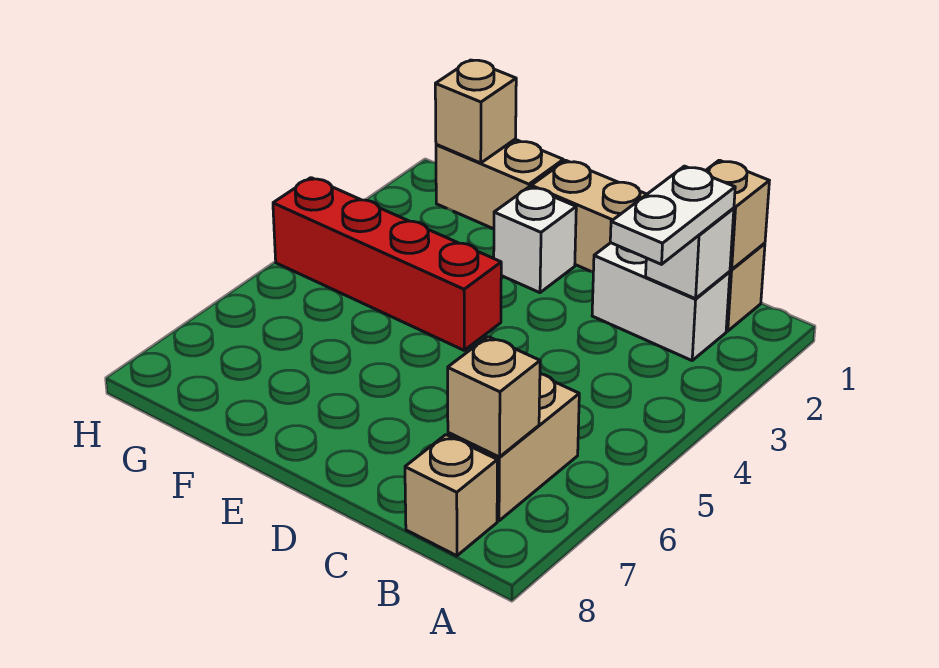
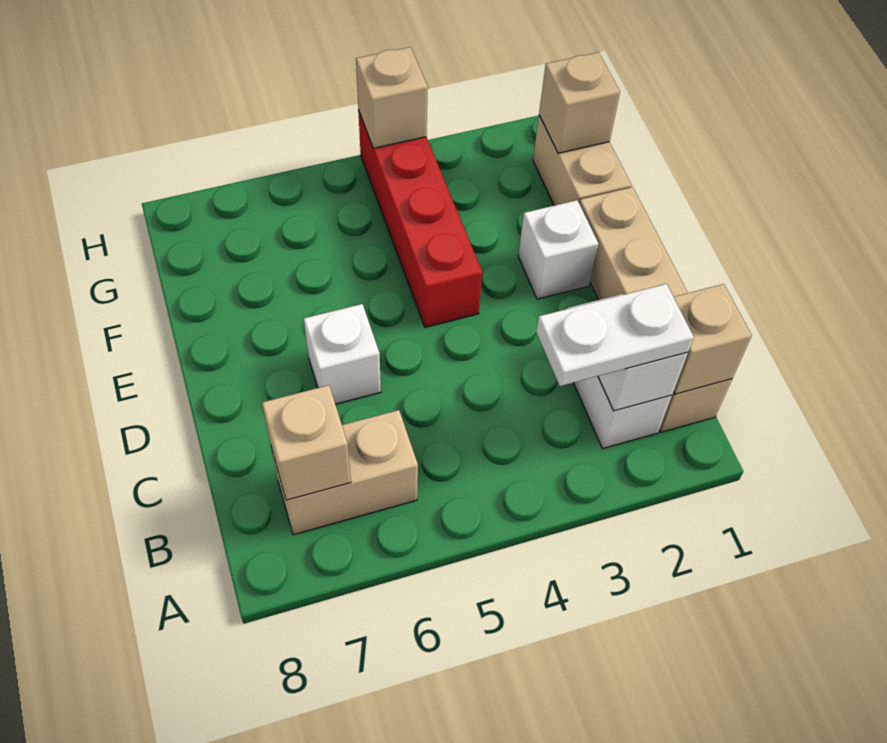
tan 1x1 brick [405,435,497,556] -> tan 1x1 brick moved to [356,47,428,148]
none -> white 1x1 brick [304,304,381,404]

